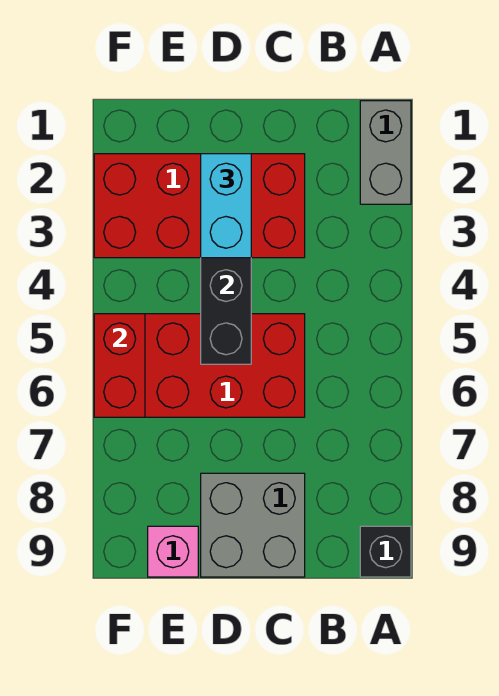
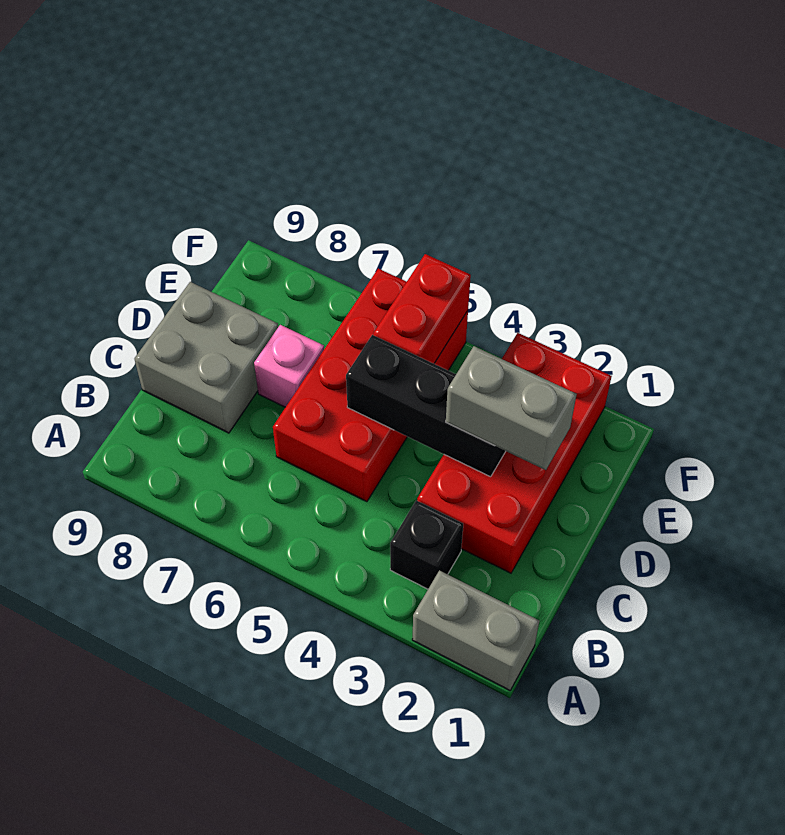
black 1x1 brick [360,526,411,577] -> black 1x1 brick moved to [390,500,463,589]
cyan 1x2 brick [201,154,251,258] -> grey 1x2 brick [446,346,577,470]
pink 1x1 brick [148,526,198,577] -> pink 1x1 brick moved to [254,325,324,407]
red 1x2 brick [94,314,145,417] -> red 1x2 brick turned to [373,254,471,364]

